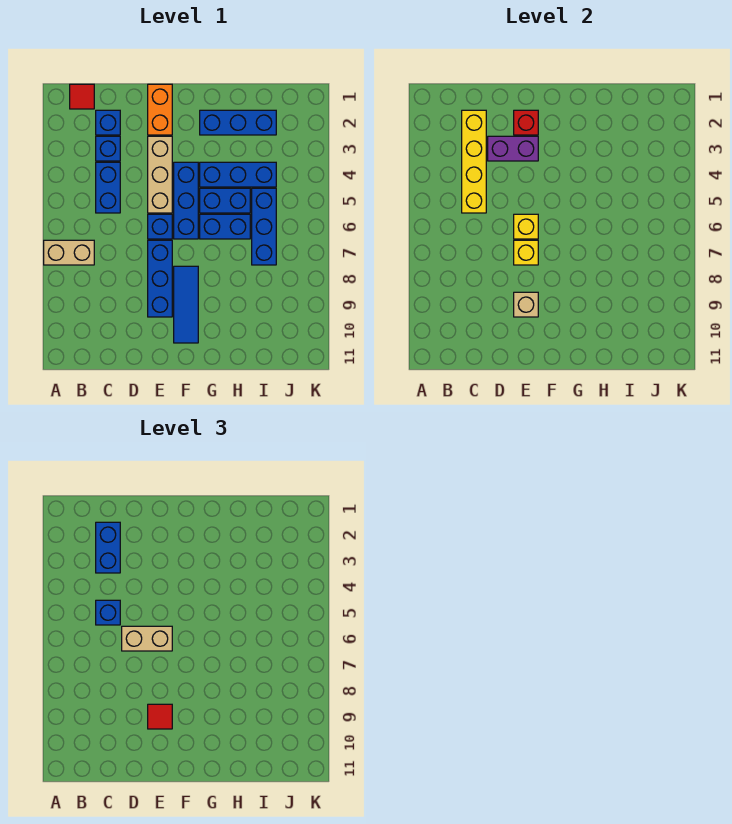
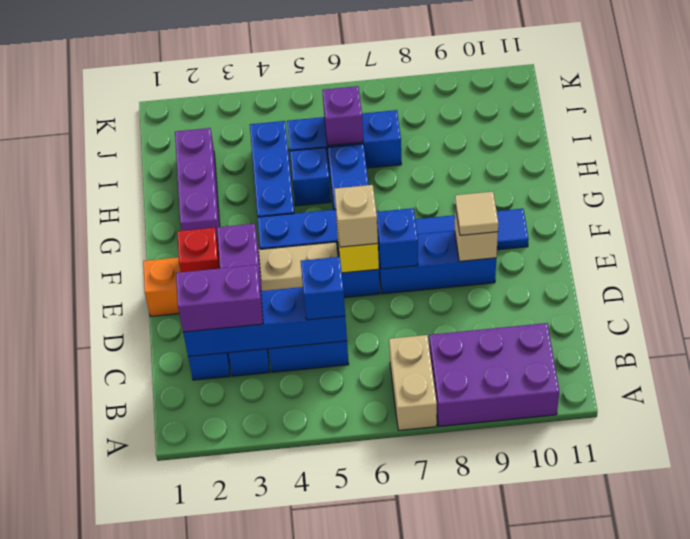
none -> purple 2x3 brick [429,323,559,426]
red 1x1 tile [70,84,94,109] -> none
yellow 1x4 brick [462,110,486,213] -> blue 1x4 brick [183,287,347,357]
blue 1x2 brick [96,522,120,573] -> purple 1x2 brick [176,265,263,332]
tan 1x2 brick [122,626,172,651] -> tan 1x1 brick [334,185,378,247]
yellow 1x1 brick [514,240,538,265] -> blue 1x1 brick [376,208,418,269]
red 1x1 tile [148,704,172,729] -> tan 1x1 tile [455,192,498,235]
blue 1x3 brick [200,110,276,135] -> purple 1x3 brick [175,128,220,242]
blue 1x2 brick [200,188,250,213] -> blue 1x1 brick [290,148,331,206]
none -> purple 1x1 brick [322,86,363,146]

